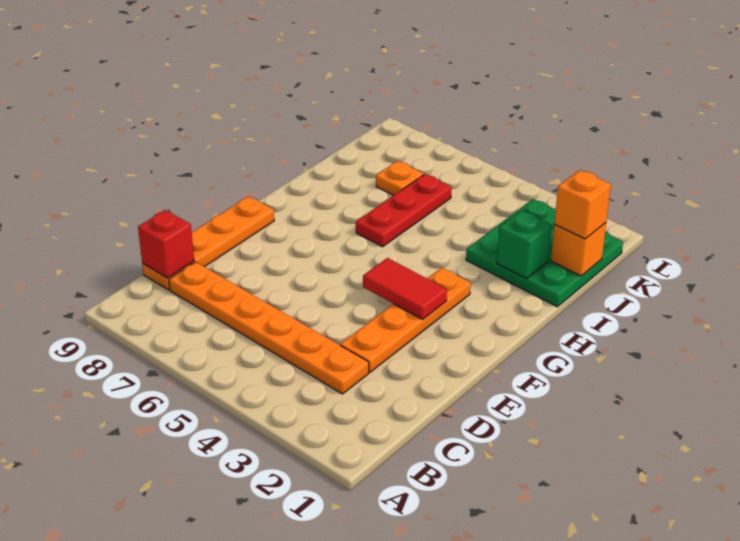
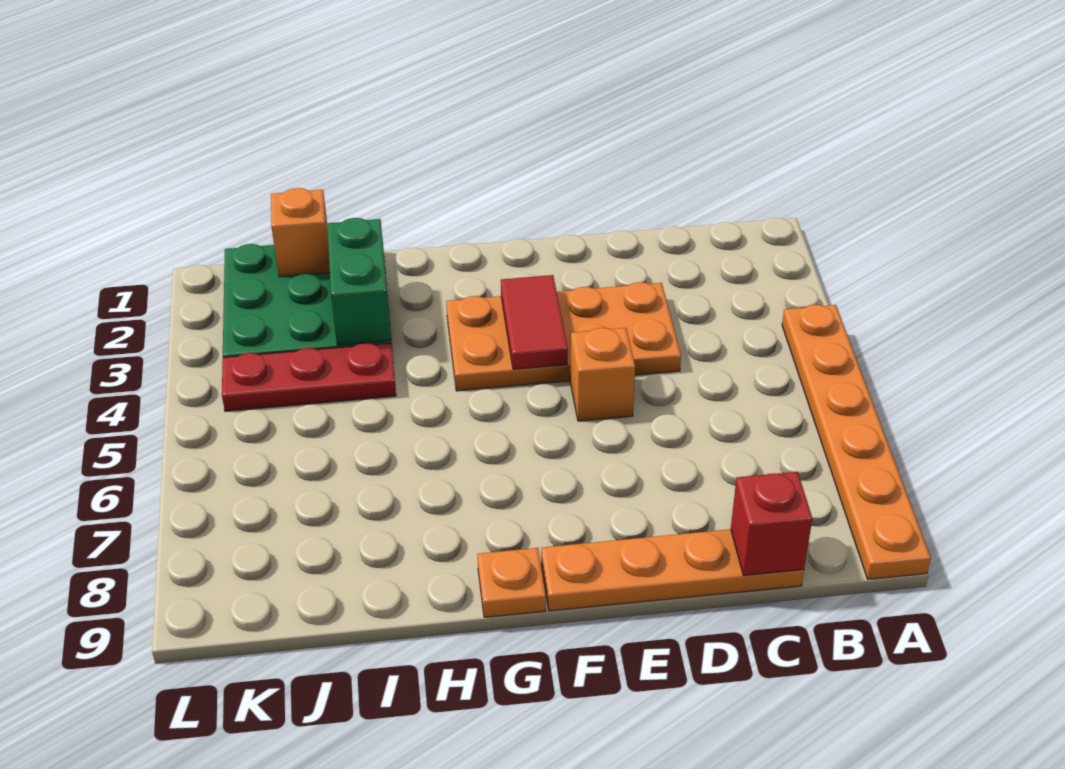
orange 1x6 plate [169,262,369,394] -> orange 1x6 plate moved to [782,305,931,579]
orange 1x4 plate [340,268,471,372] -> orange 2x4 plate [446,282,681,391]
red 1x3 plate [356,174,452,247] -> red 1x3 plate moved to [222,343,396,411]
green 1x1 brick [497,210,552,279] -> green 1x2 brick [327,218,391,345]
orange 1x1 brick [554,170,611,239] -> orange 1x1 brick moved to [570,328,635,421]
orange 1x1 plate [376,161,424,195] -> orange 1x1 plate moved to [477,548,546,617]

